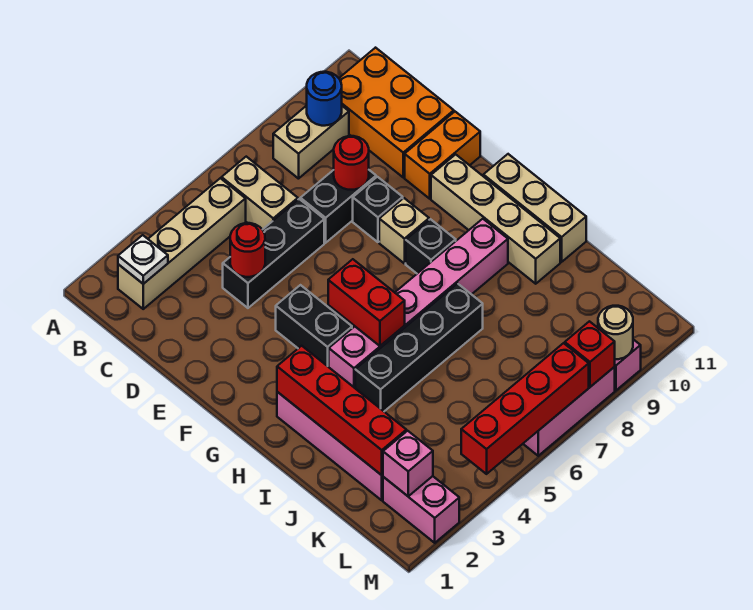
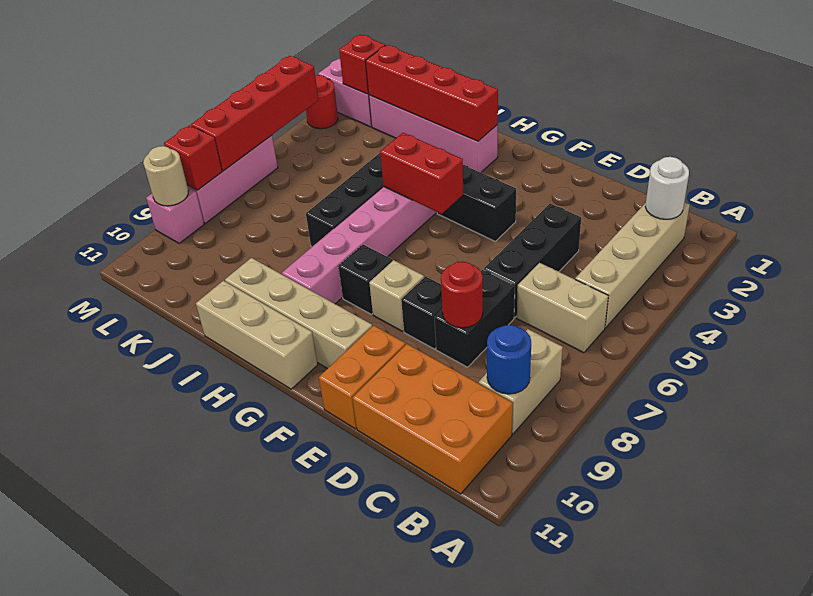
white 1x1 plate [118,235,168,284] -> white 1x1 round brick [645,157,689,219]
red 1x1 round brick [230,223,265,277] -> red 1x1 round brick moved to [306,75,338,129]
pink 1x1 brick [383,431,433,496] -> red 1x1 brick [339,35,385,94]

